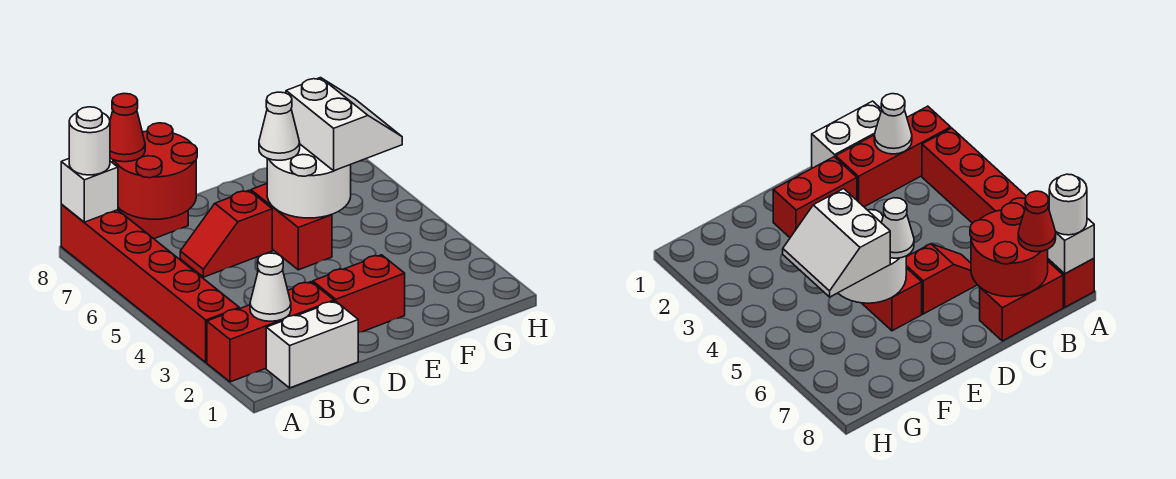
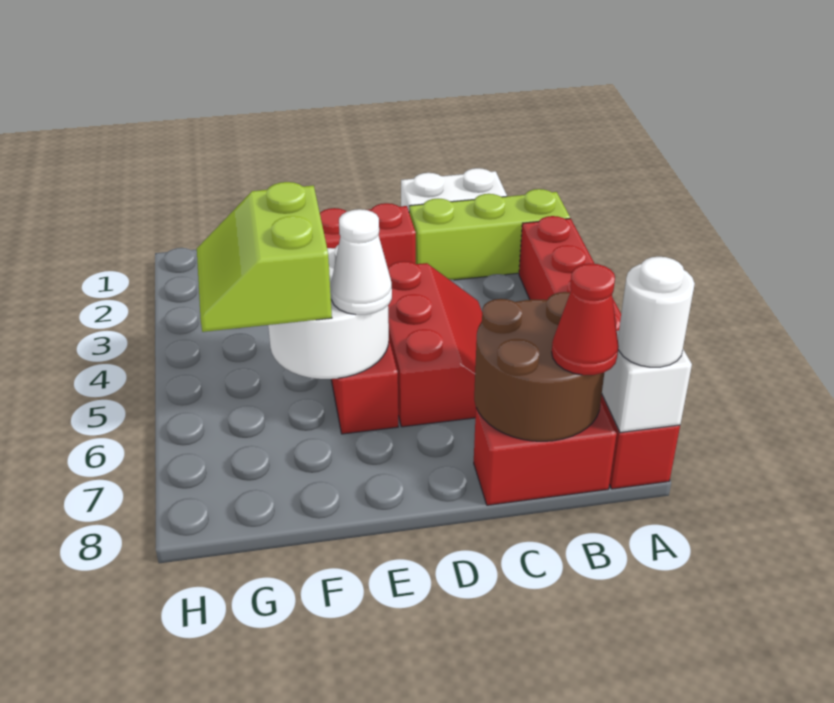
red 1x3 brick [207,282,334,382] -> lime 1x3 brick [409,189,570,280]
white 1x1 cone [250,253,291,321] -> none
red 2x2 round brick [113,123,197,219] -> brown 2x2 round brick [474,292,604,441]
red 1x2 slope [180,191,272,277] -> red 2x3 slope [387,261,482,427]
white 2x2 slope [286,78,402,171] -> lime 2x2 slope [197,182,332,332]

